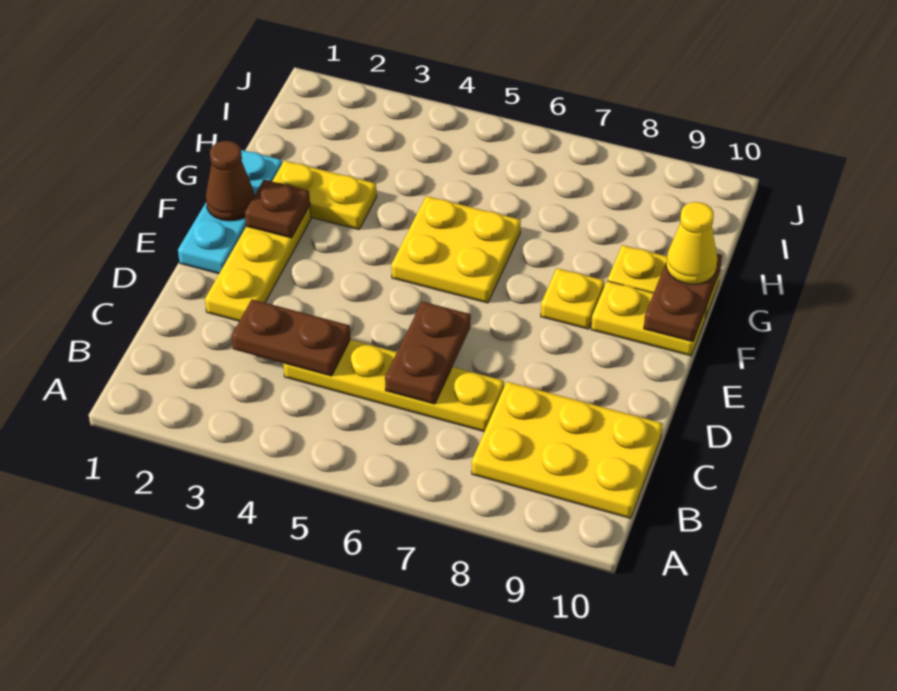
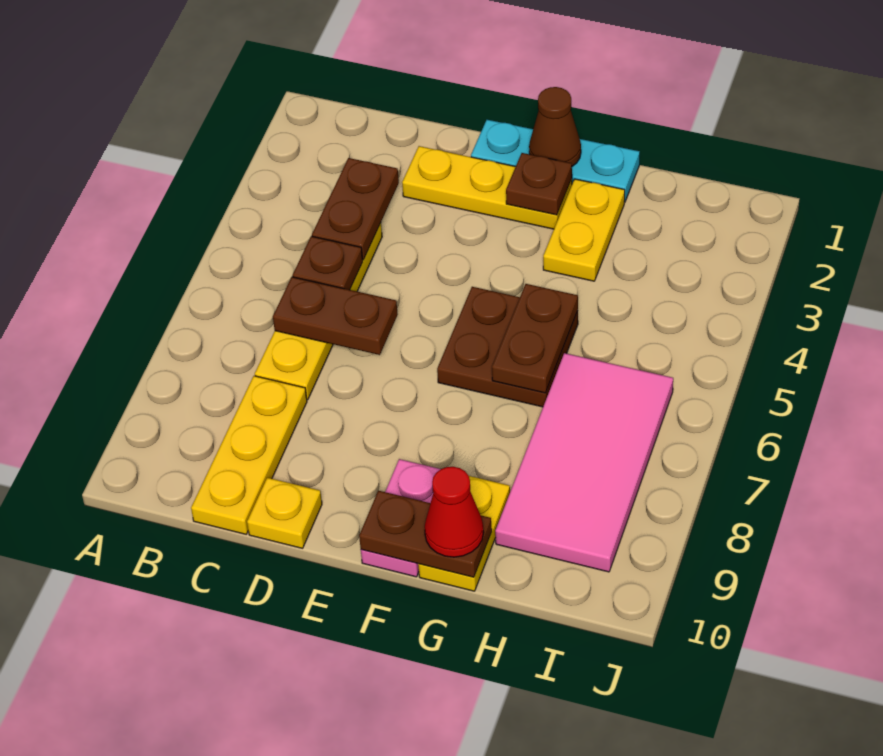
yellow 2x3 plate [472,382,663,518] -> yellow 1x3 plate [191,376,307,534]
none -> brown 1x1 plate [293,236,363,290]
yellow 2x2 plate [391,196,521,303] -> brown 2x2 plate [437,287,578,407]
yellow 1x1 plate [541,268,604,329] -> yellow 1x1 plate moved to [247,478,322,548]
yellow 1x2 plate [591,281,706,356] -> pink 1x2 plate [361,459,441,577]
none -> brown 1x2 plate [492,284,578,393]
yellow 1x1 cone [666,202,718,284] -> red 1x1 cone [425,467,484,557]
none -> pink 2x4 tile [495,353,673,572]

